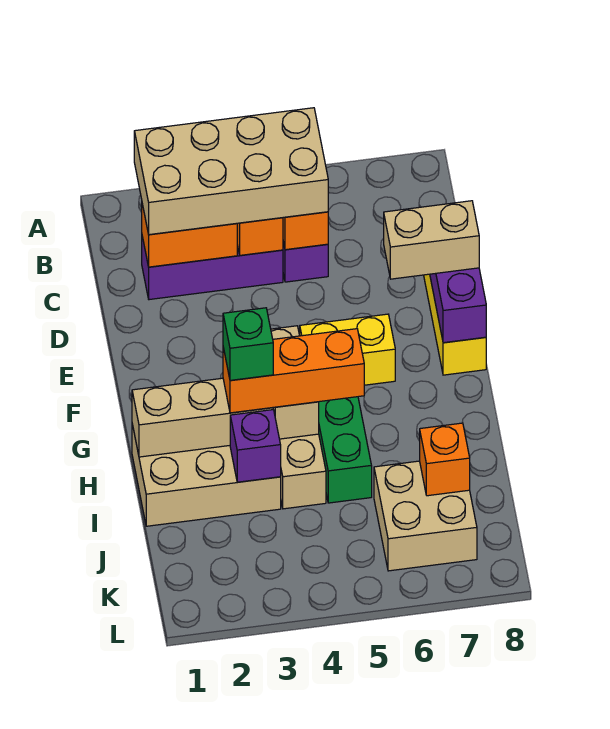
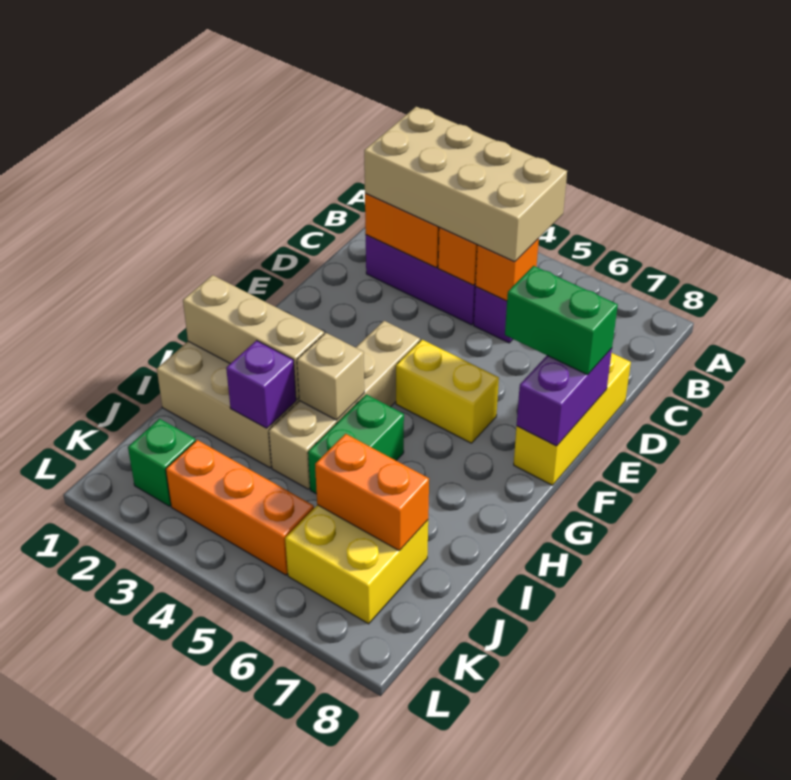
tan 1x2 brick [384,201,479,279] -> green 1x2 brick [505,266,618,375]
orange 1x3 brick [223,329,364,413] -> orange 1x3 brick moved to [166,440,314,575]
green 1x1 brick [223,308,273,380] -> green 1x1 brick moved to [128,419,196,506]
tan 2x2 brick [374,461,477,571] -> yellow 2x2 brick [285,505,428,624]
orange 1x1 brick [420,423,470,496] -> orange 1x2 brick [315,434,429,551]

